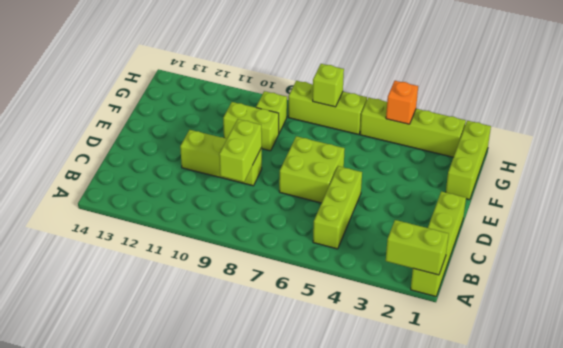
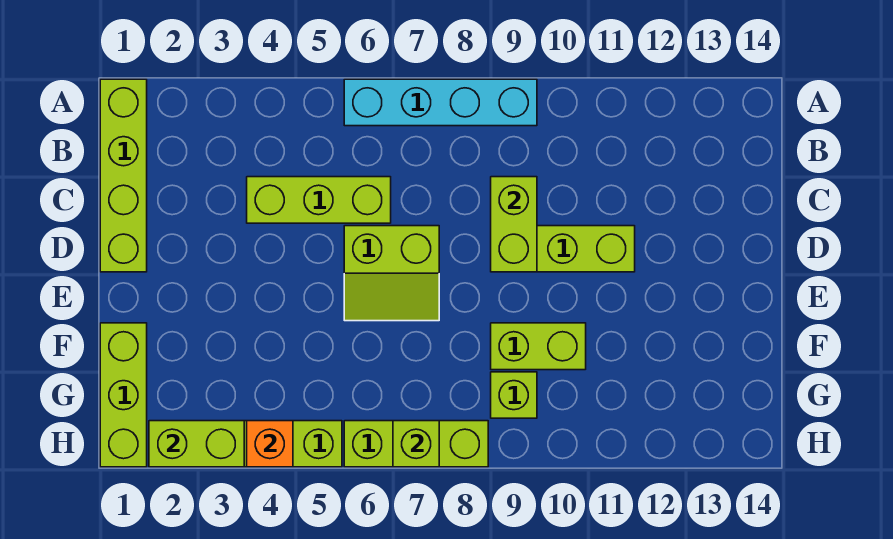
lime 1x2 brick [386,220,449,275] -> lime 1x2 brick moved to [149,421,244,467]
none -> cyan 1x4 brick [344,79,537,126]
lime 1x3 brick [313,166,362,249] -> lime 1x3 brick turned to [247,177,391,223]
lime 2x2 brick [279,136,345,203] -> lime 2x2 slope [344,226,439,321]

